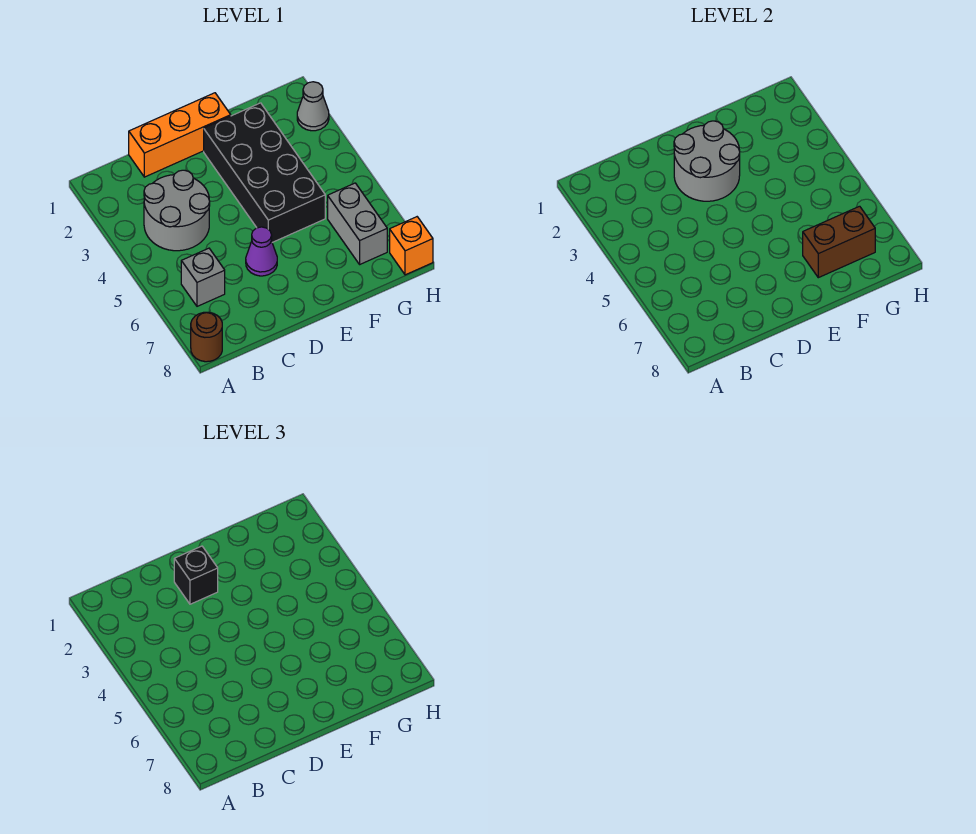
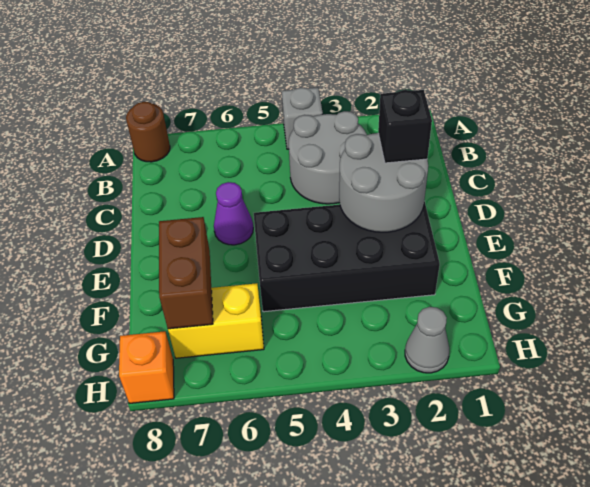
grey 1x1 brick [181,248,225,306] -> grey 1x1 brick moved to [282,87,323,149]
orange 1x3 brick [129,93,231,177] -> none
grey 1x2 brick [328,183,387,264] -> yellow 1x2 brick [168,283,264,358]

